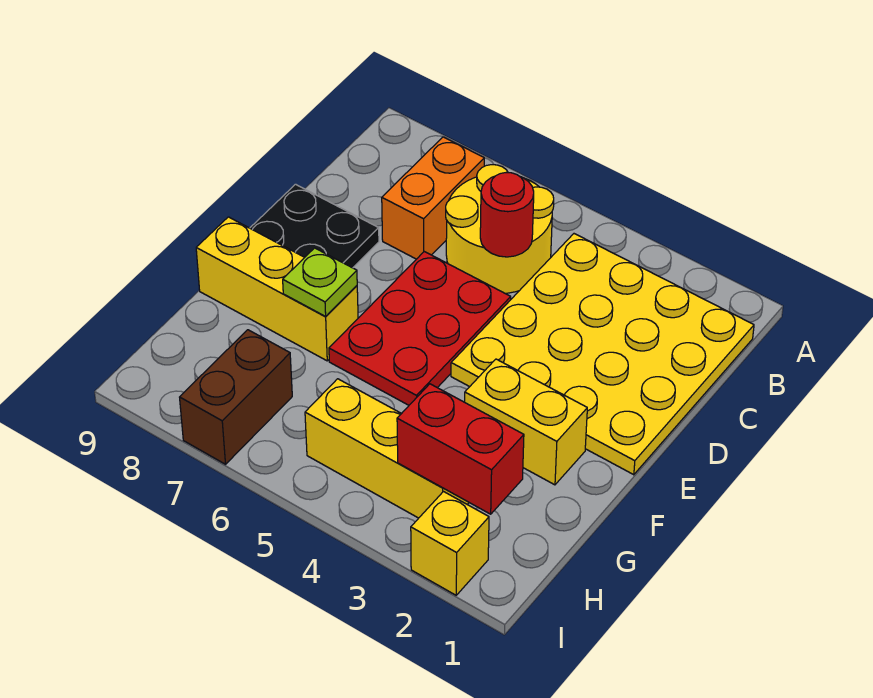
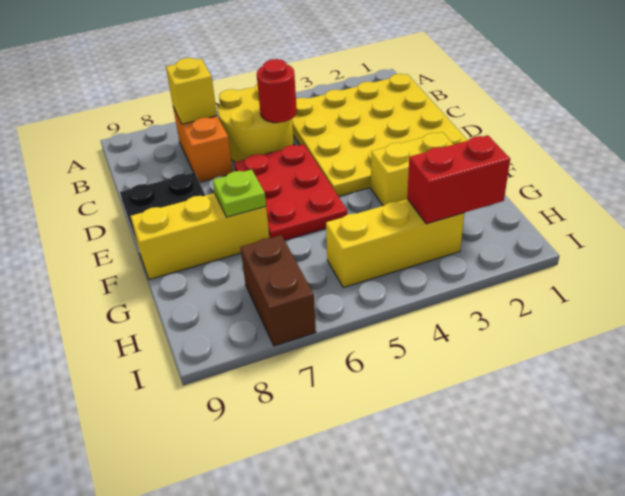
yellow 1x1 brick [411,492,489,595] -> yellow 1x1 brick moved to [166,58,217,124]

